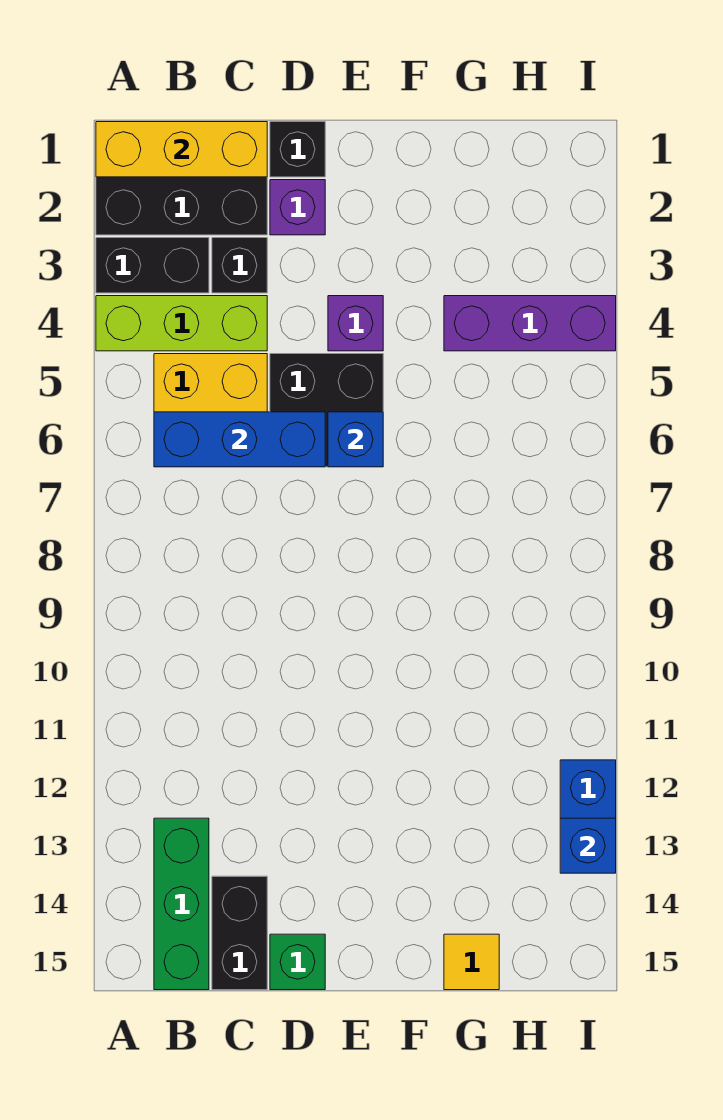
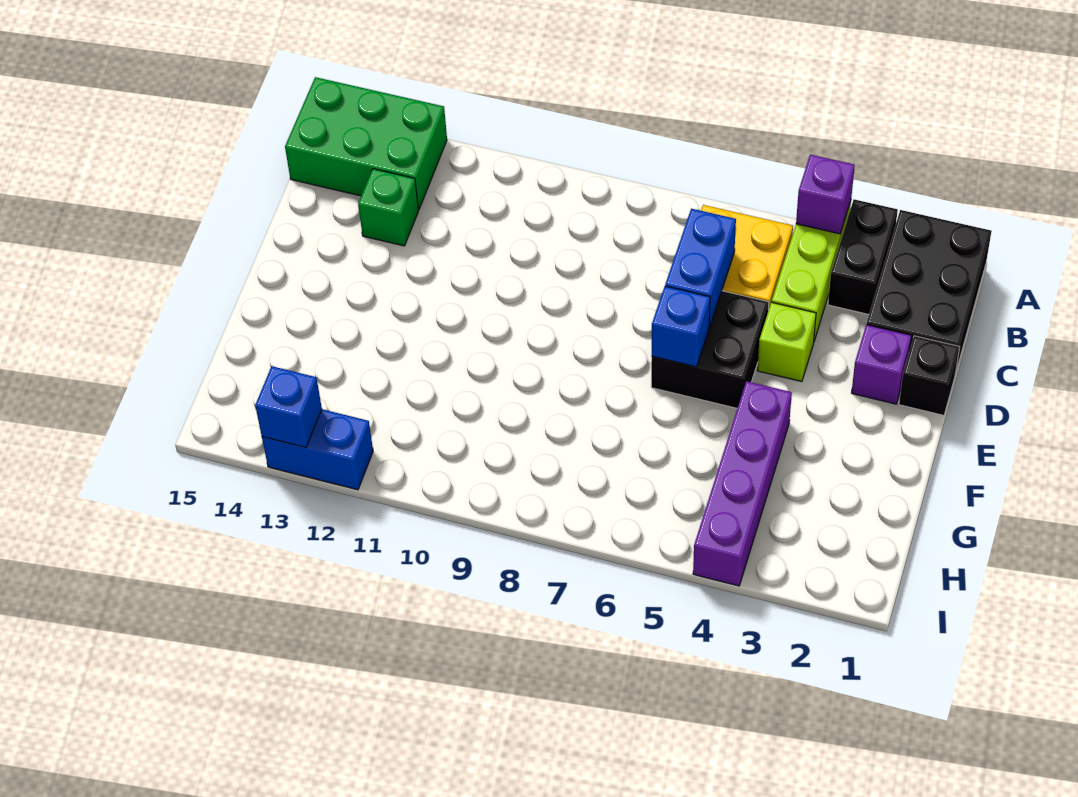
yellow 1x3 brick [96,122,267,177] -> none
blue 1x3 brick [154,412,325,467] -> blue 1x2 brick [665,209,736,327]
green 1x3 brick [154,818,209,990] -> green 2x3 brick [285,77,447,209]
black 1x1 brick [212,238,267,293] -> none
black 1x2 brick [212,876,267,990] -> none
none -> lime 1x1 brick [757,302,816,382]
green 1x1 brick [270,934,325,990] -> green 1x1 brick moved to [358,169,418,246]
purple 1x1 brick [328,296,383,351] -> purple 1x1 brick moved to [796,155,855,234]
purple 1x3 brick [444,296,616,351] -> purple 1x4 brick [693,381,792,586]
yellow 1x1 tile [444,934,499,990] -> none

